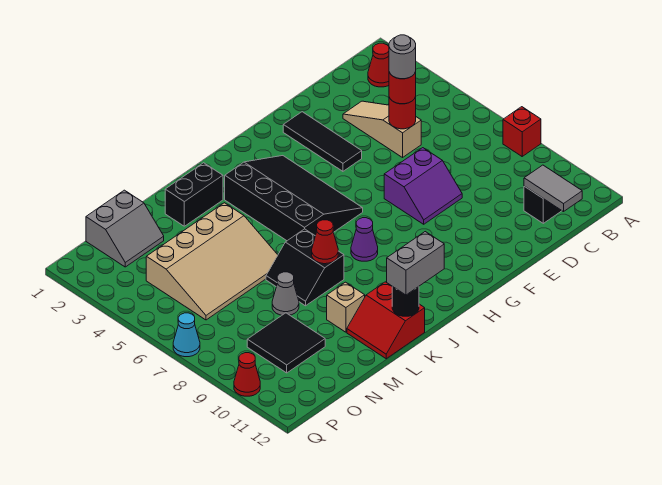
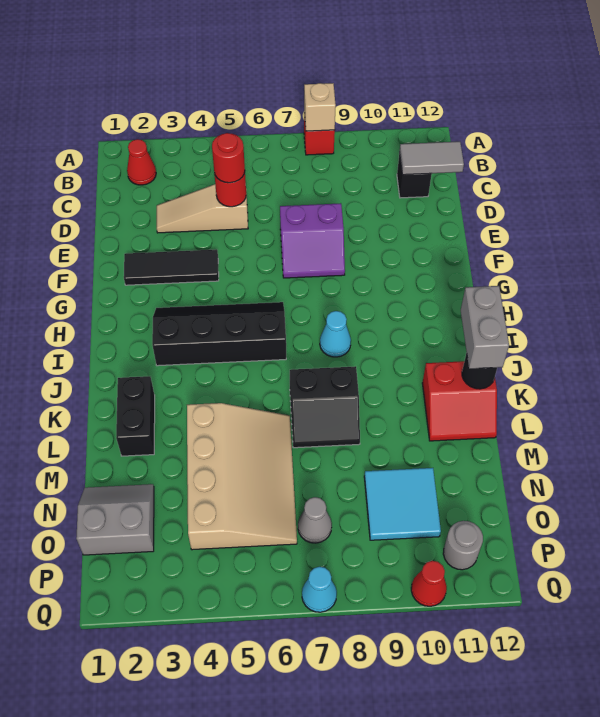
grey 1x1 round brick [389,35,416,79] -> grey 1x1 round brick moved to [443,521,483,570]
purple 2x2 slope [384,148,462,224] -> purple 2x2 slope turned to [280,203,345,278]
black 3x4 slope [225,156,363,241] -> black 2x4 slope [152,302,286,366]
purple 1x1 cone [351,218,378,261] -> cyan 1x1 cone [320,311,351,357]
red 1x1 cone [312,220,338,264] -> none
tan 1x1 brick [327,282,365,332] -> tan 1x1 brick moved to [304,83,336,131]
grey 1x1 cone [272,272,299,315] -> grey 1x1 cone moved to [298,497,332,543]
grey 2x2 slope [86,190,164,267] -> grey 2x2 slope turned to [76,484,154,555]
black 2x2 tile [247,313,325,373] -> cyan 2x2 tile [364,468,441,540]

